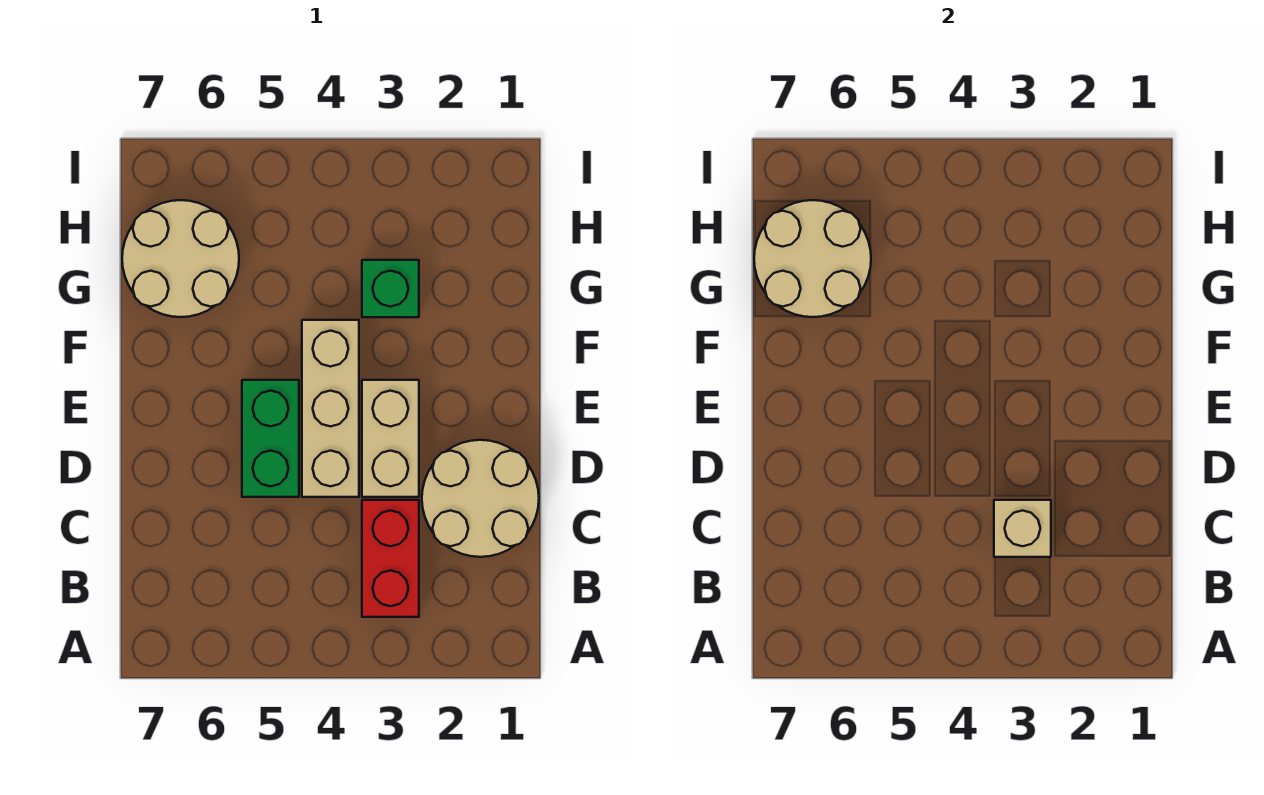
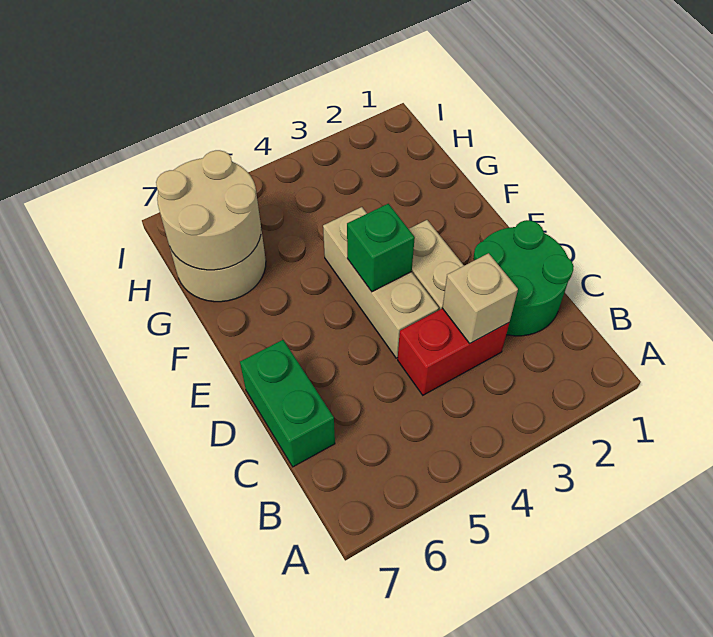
red 1x2 brick [362,500,419,617] -> red 1x2 brick turned to [398,308,509,395]
tan 2x2 round brick [422,440,539,557] -> green 2x2 round brick [473,220,574,336]
green 1x2 brick [242,380,299,497] -> green 1x2 brick moved to [240,340,335,467]
green 1x1 brick [362,260,419,317] -> green 1x1 brick moved to [347,204,415,292]

